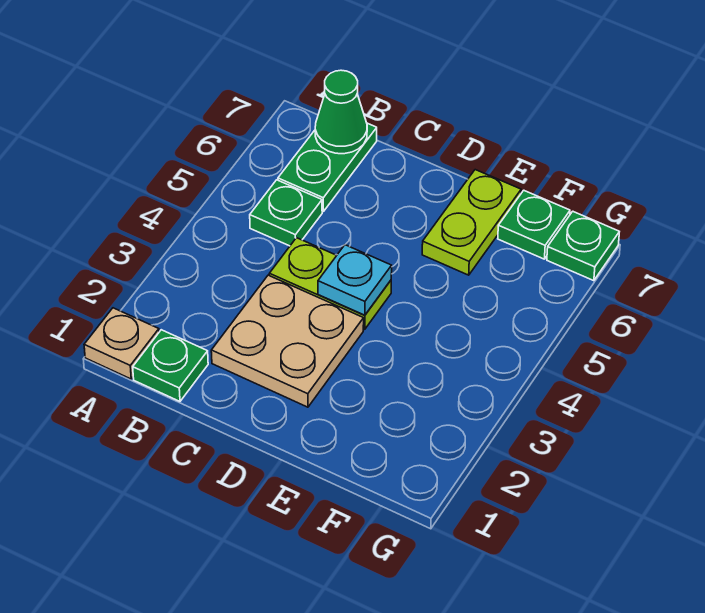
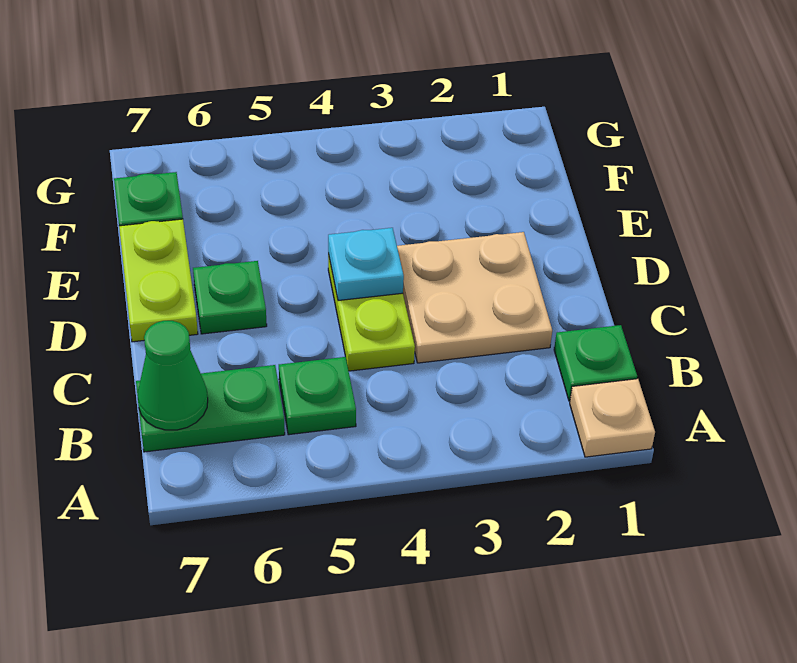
lime 1x2 plate [422,170,521,275] -> lime 1x2 plate turned to [119,219,198,342]
green 1x1 plate [547,211,619,281] -> green 1x1 plate moved to [193,261,267,334]

